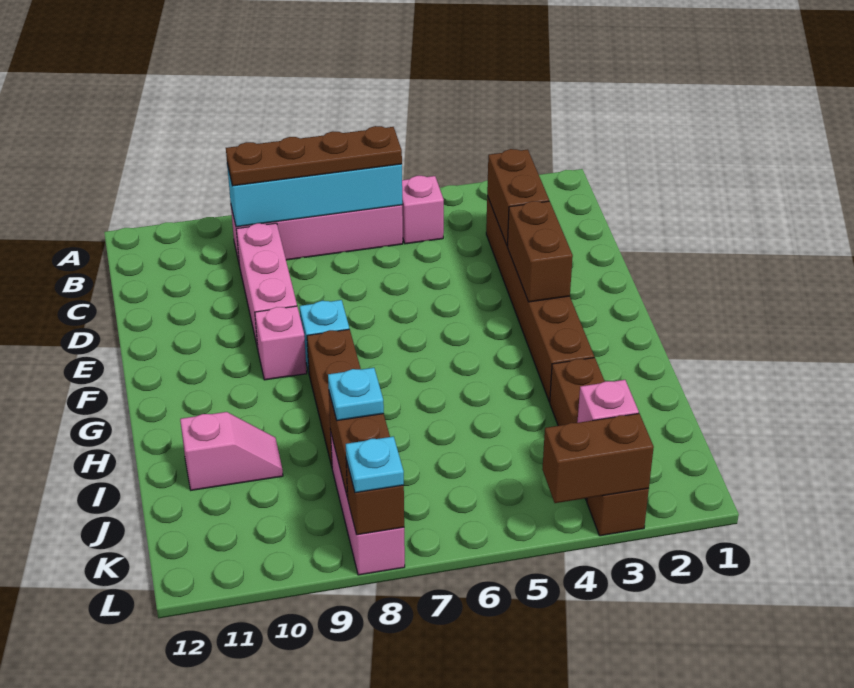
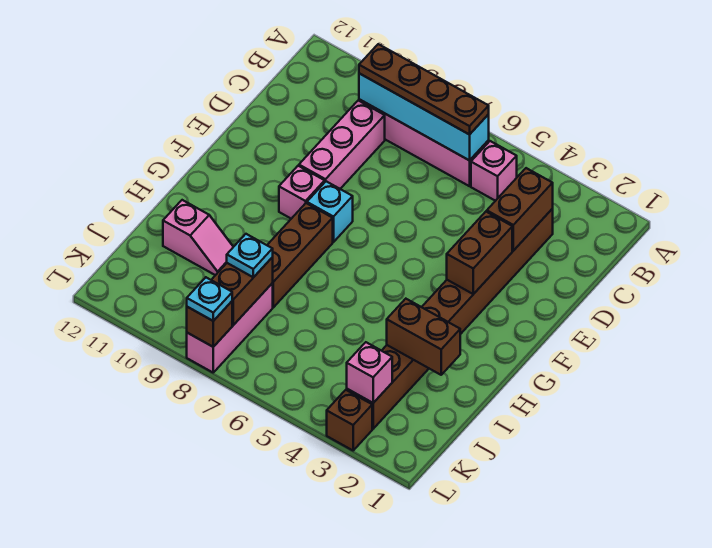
brown 1x2 brick [542,413,654,503] -> brown 1x2 brick moved to [387,299,460,375]

